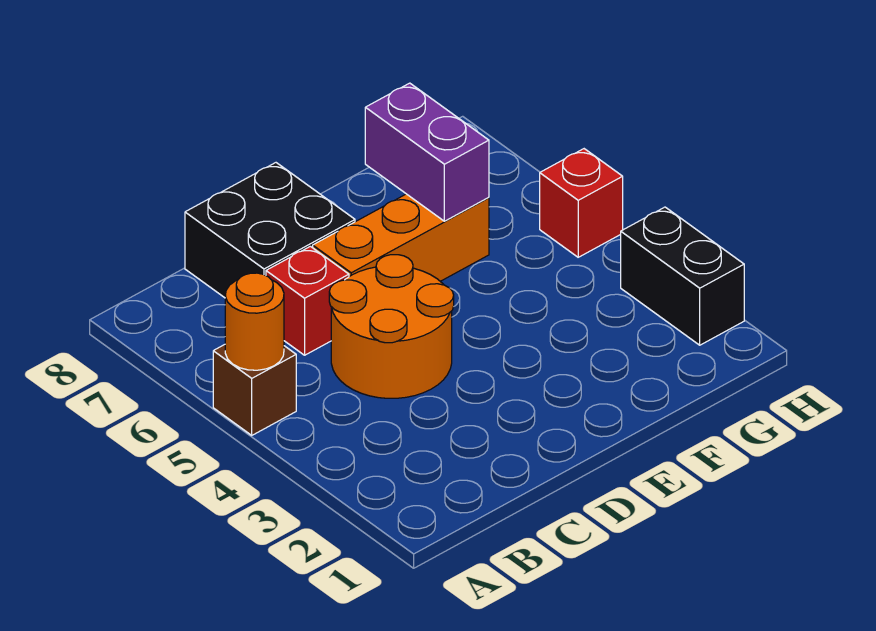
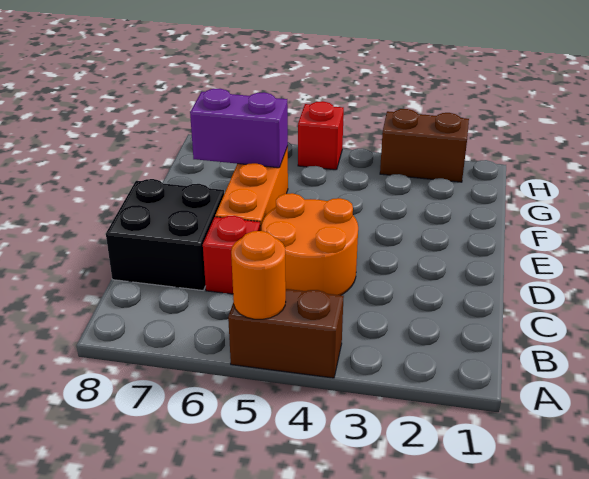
brown 1x1 brick [213,345,296,435] -> brown 1x2 brick [228,289,344,378]
black 1x2 brick [621,207,744,345] -> brown 1x2 brick [380,109,469,182]

